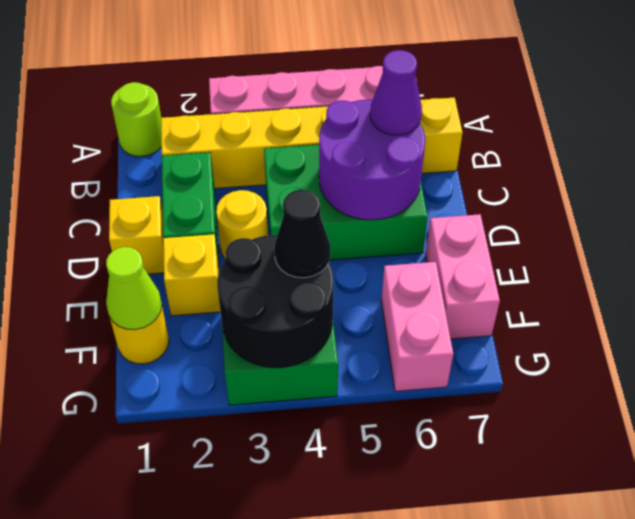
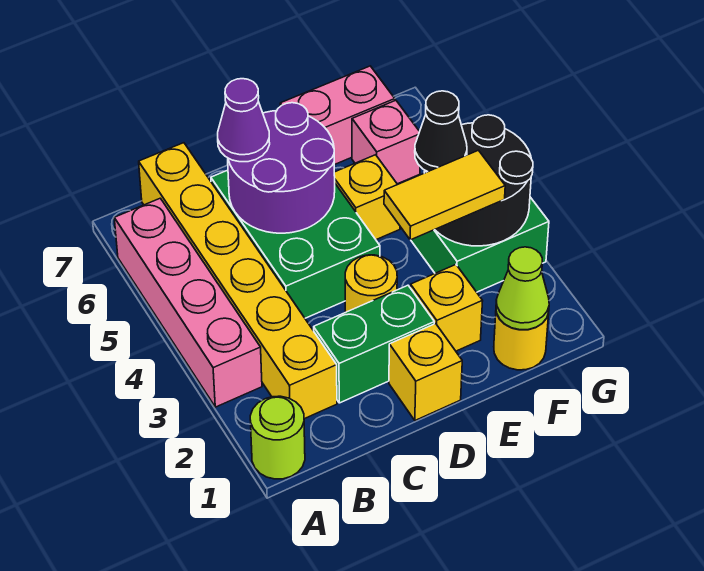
none -> yellow 1x2 tile [384,150,505,240]
none -> yellow 1x1 brick [334,155,400,240]
pink 1x2 brick [381,262,453,391] -> pink 1x1 brick [352,100,420,184]

